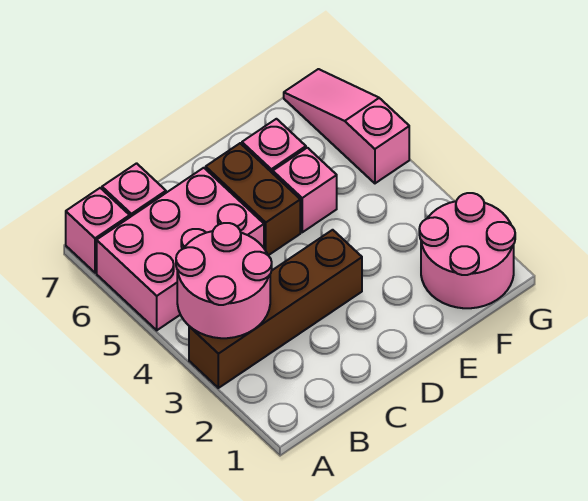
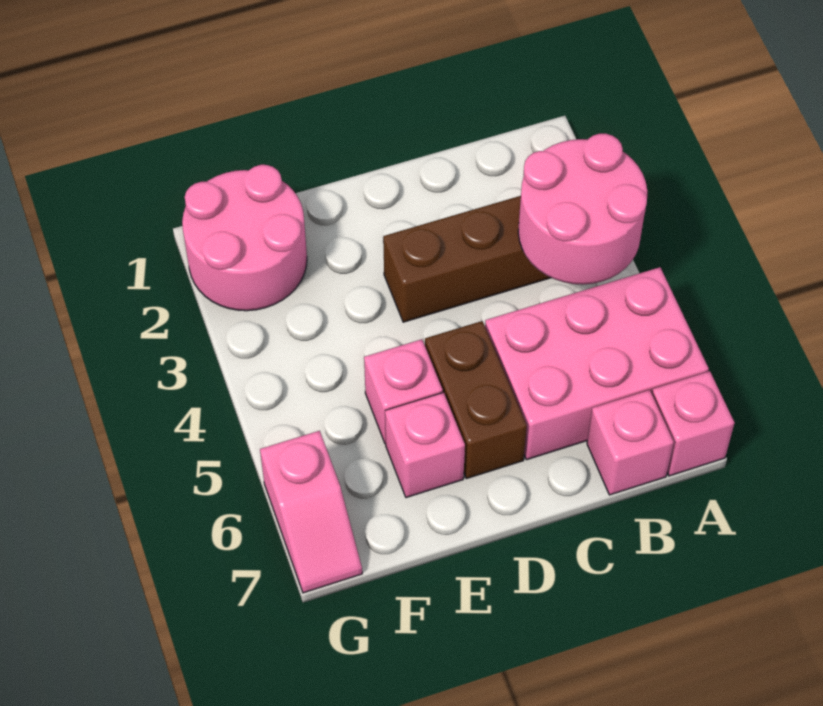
pink 1x3 slope [284,69,409,183] -> pink 1x2 slope [260,431,362,593]

